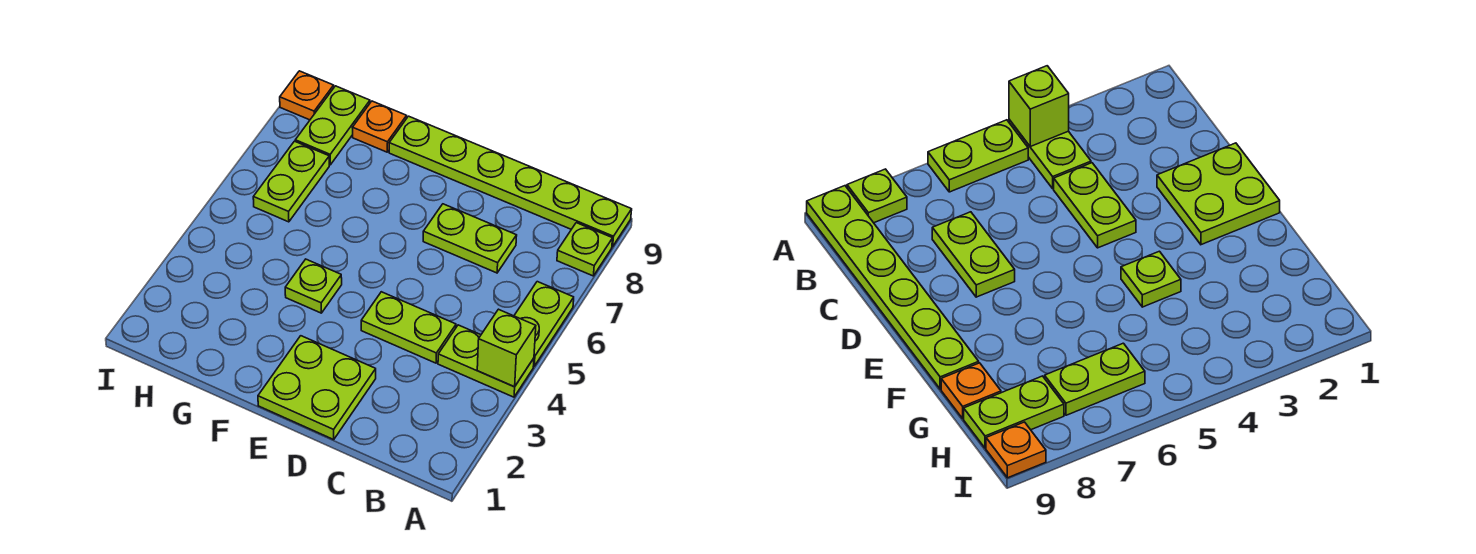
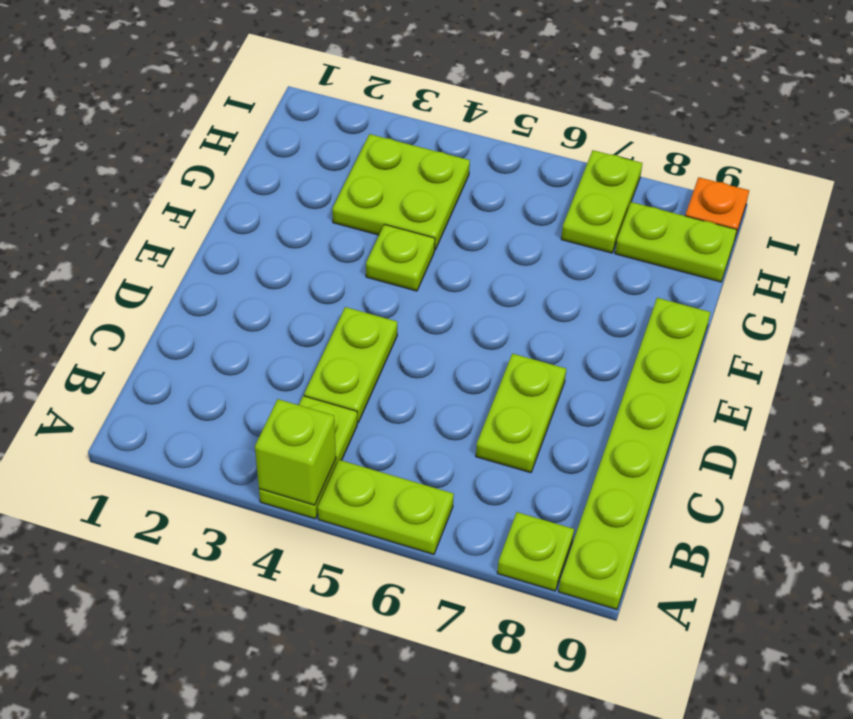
lime 2x2 plate [258,336,376,439] -> lime 2x2 plate moved to [332,134,470,250]
orange 1x1 plate [352,101,407,152] -> none
lime 1x2 plate [253,141,329,222] -> lime 1x2 plate turned to [561,150,642,253]

